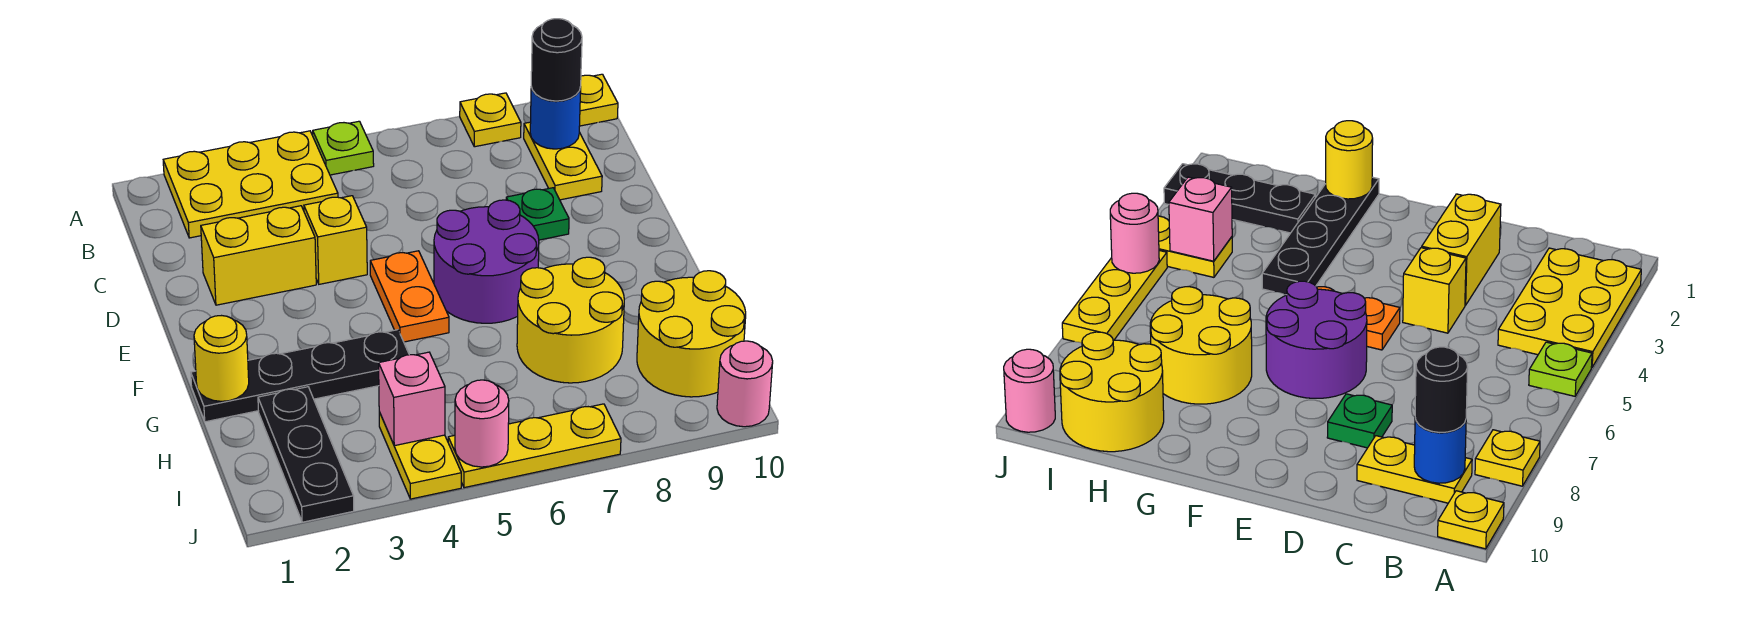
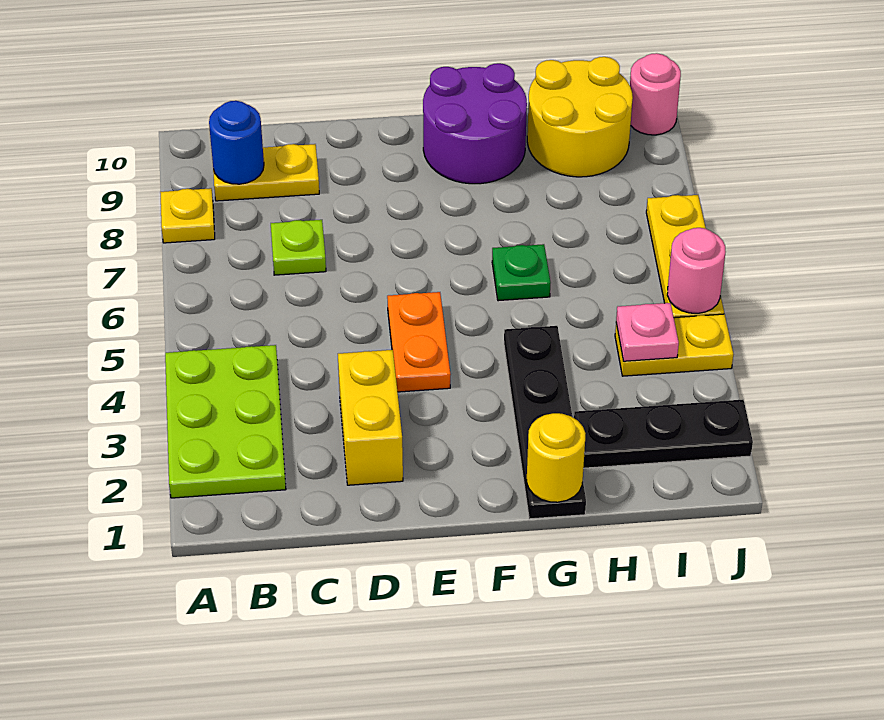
yellow 2x3 plate [163,131,338,238] -> lime 2x3 plate [165,345,286,498]
lime 1x1 plate [313,121,374,175] -> lime 1x1 plate moved to [271,220,326,275]
yellow 1x1 plate [580,74,618,126] -> none
black 1x1 round brick [531,19,582,101] -> none
yellow 1x1 brick [304,196,367,284] -> none
green 1x1 plate [506,188,569,240] -> green 1x1 plate moved to [492,244,550,301]
orange 1x2 plate [370,251,449,342] -> orange 1x2 plate turned to [387,292,451,392]
purple 2x2 round brick [434,200,539,323] -> purple 2x2 round brick moved to [423,63,527,184]
yellow 2x2 round brick [517,257,624,383] -> none
pink 1x1 brick [379,352,445,446] -> pink 1x1 plate [616,303,679,361]

